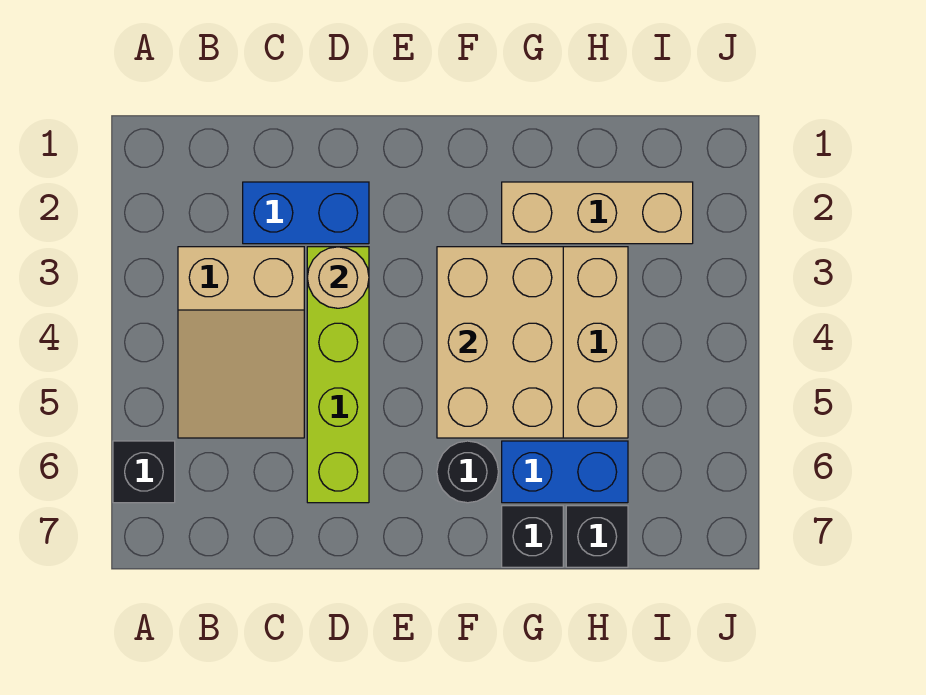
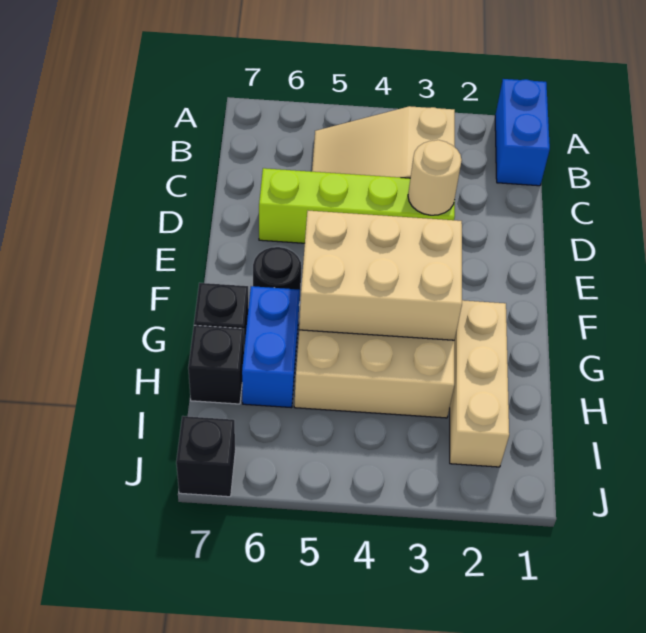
black 1x1 brick [113,441,175,503] -> black 1x1 brick moved to [176,416,235,497]
blue 1x2 brick [243,182,369,244] -> blue 1x2 brick moved to [495,79,550,186]

